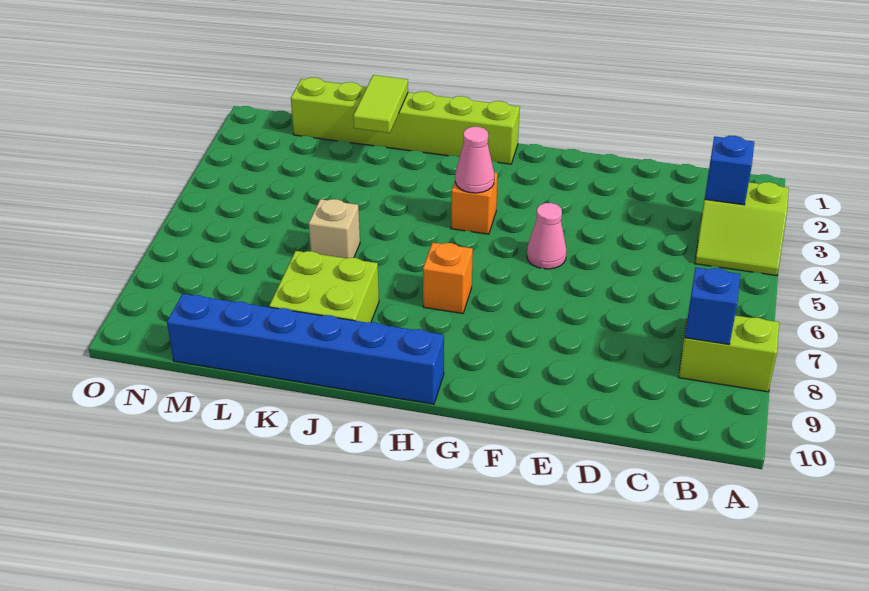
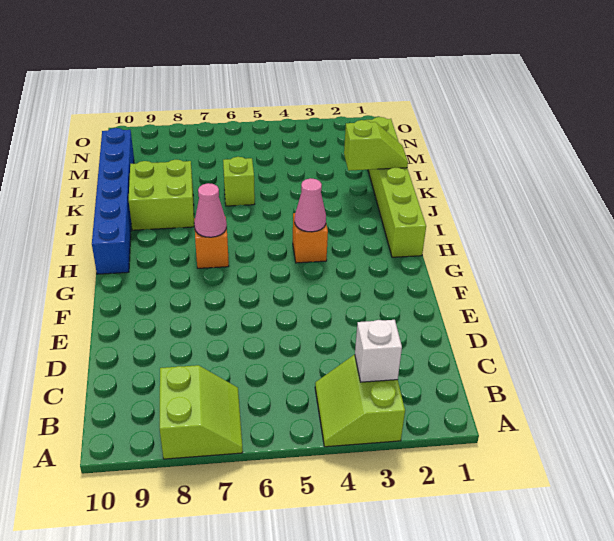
blue 1x1 brick [705,136,754,205] -> white 1x1 brick [355,320,402,382]
blue 1x1 brick [685,268,740,344] -> none
pink 1x1 cone [527,203,566,269] -> pink 1x1 cone moved to [194,183,227,237]
lime 1x2 tile [353,75,408,133] -> lime 1x2 slope [344,120,408,171]
tan 1x1 brick [309,199,360,258] -> lime 1x1 brick [223,157,255,206]

